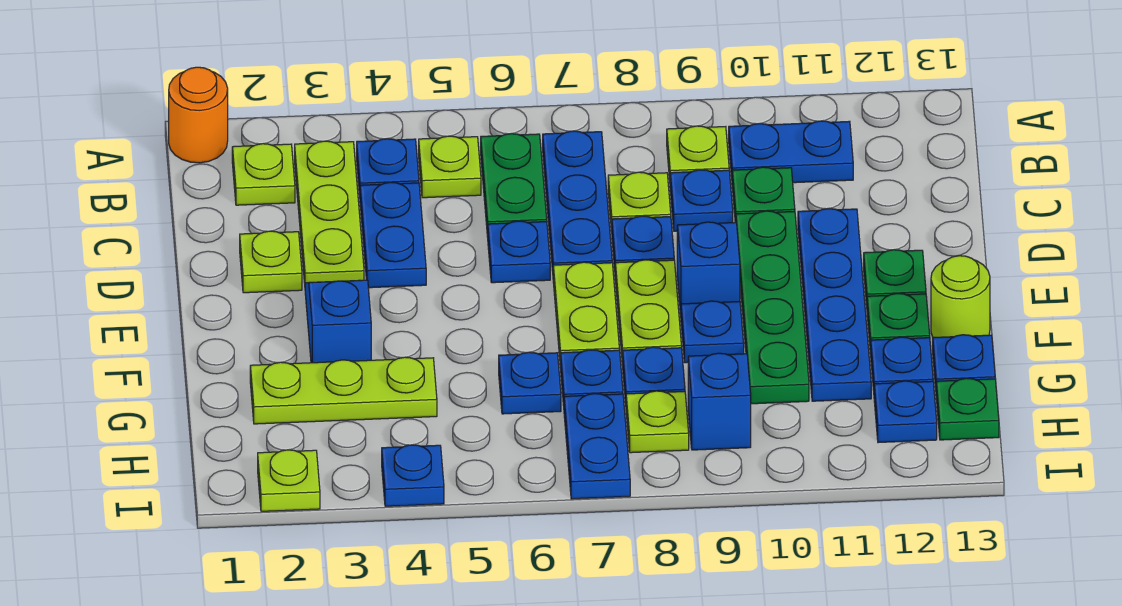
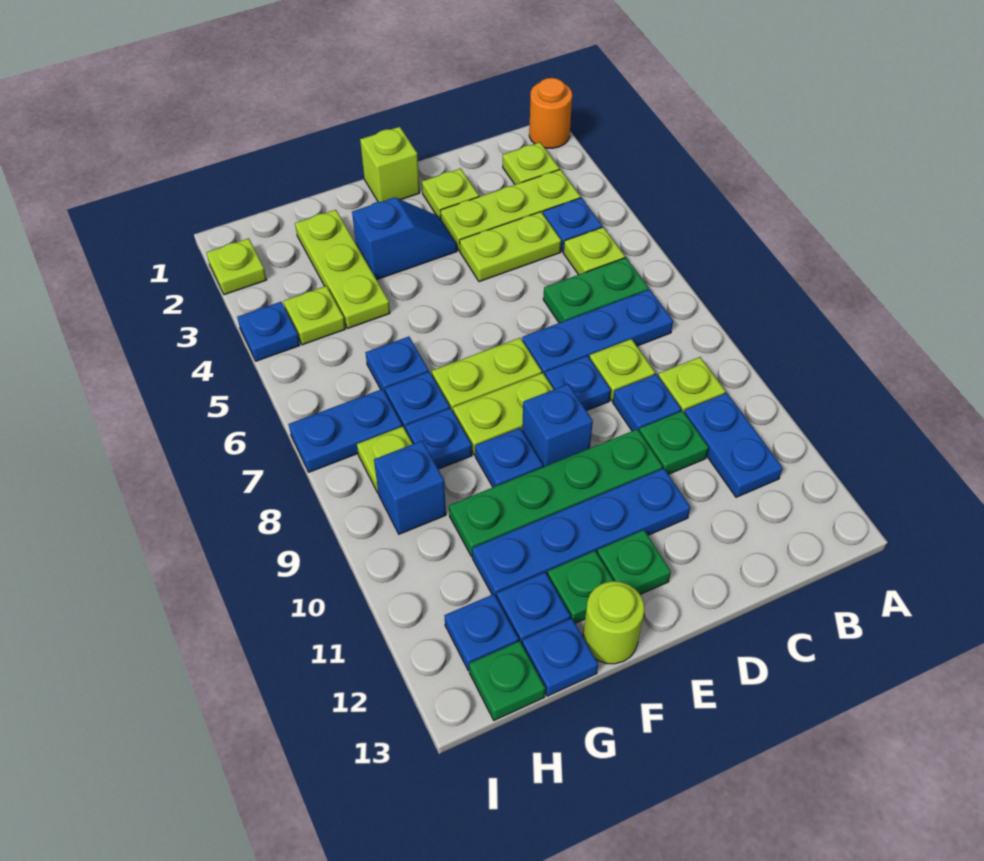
blue 1x2 plate [360,182,426,288] -> lime 1x2 plate [460,212,561,282]
blue 1x1 plate [488,221,550,283] -> none
none -> lime 1x1 brick [360,127,420,202]
none -> lime 1x1 plate [284,286,345,345]

